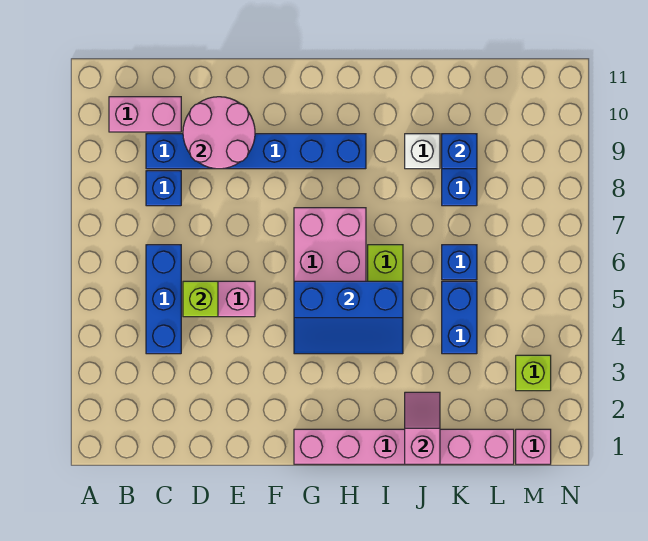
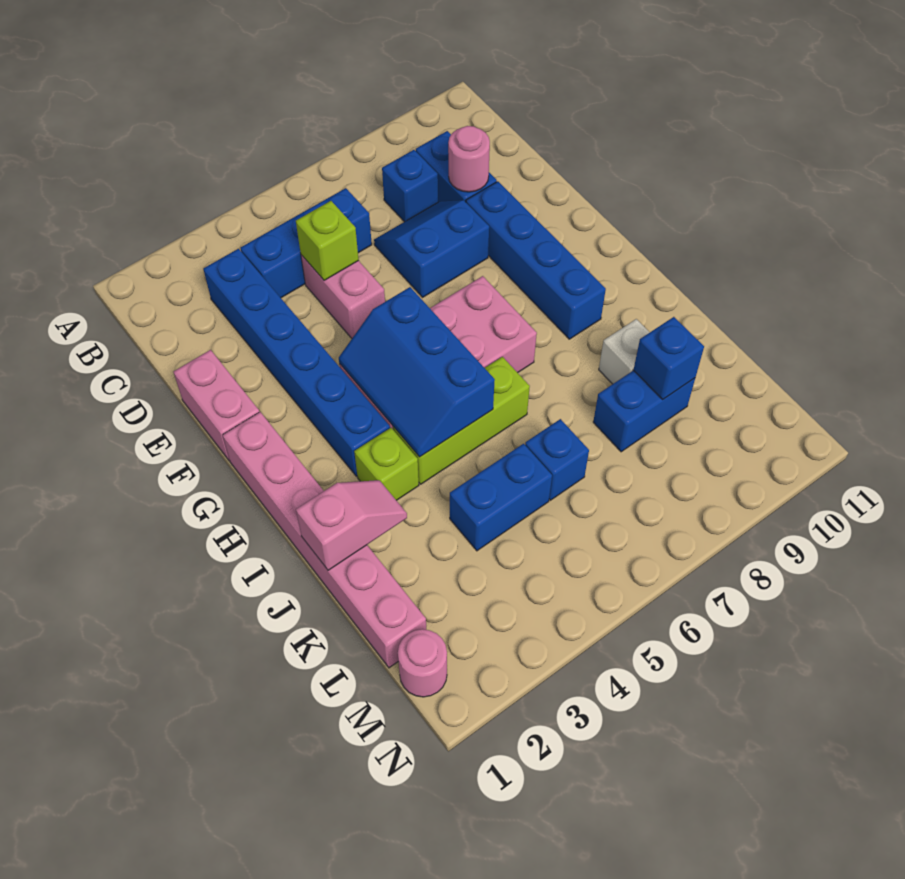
pink 1x2 brick [109,97,181,132] -> pink 1x2 brick moved to [173,350,259,461]
none -> blue 1x6 brick [203,249,390,476]
none -> blue 2x2 slope [374,200,489,297]
pink 2x2 round brick [183,97,255,169] -> pink 1x1 round brick [448,126,490,192]
pink 1x1 brick [516,429,551,464] -> pink 1x1 round brick [398,629,447,697]
lime 1x1 brick [516,355,551,391] -> lime 1x1 brick moved to [354,428,419,500]

